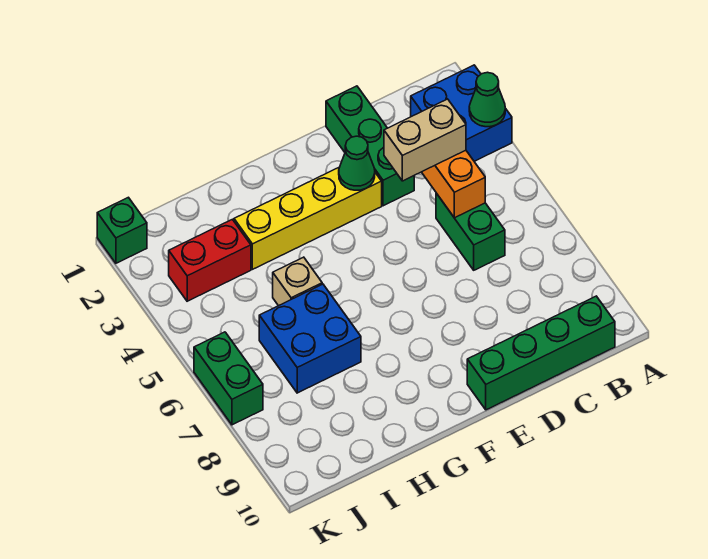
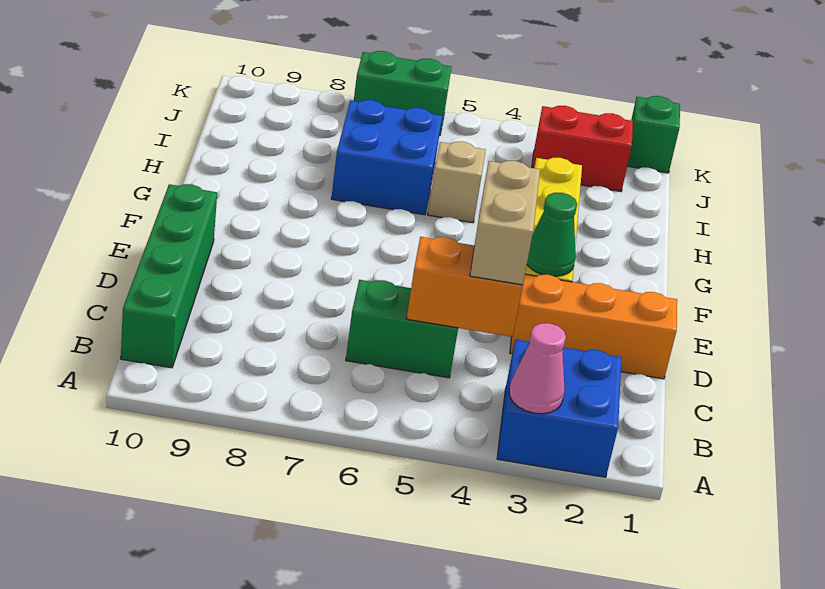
green 1x1 cone [469,72,505,127] -> pink 1x1 cone [509,323,566,414]
green 1x3 brick [326,86,414,206] -> orange 1x3 brick [510,274,677,379]
red 1x2 brick [169,219,251,301] -> red 1x2 brick turned to [532,106,633,191]

